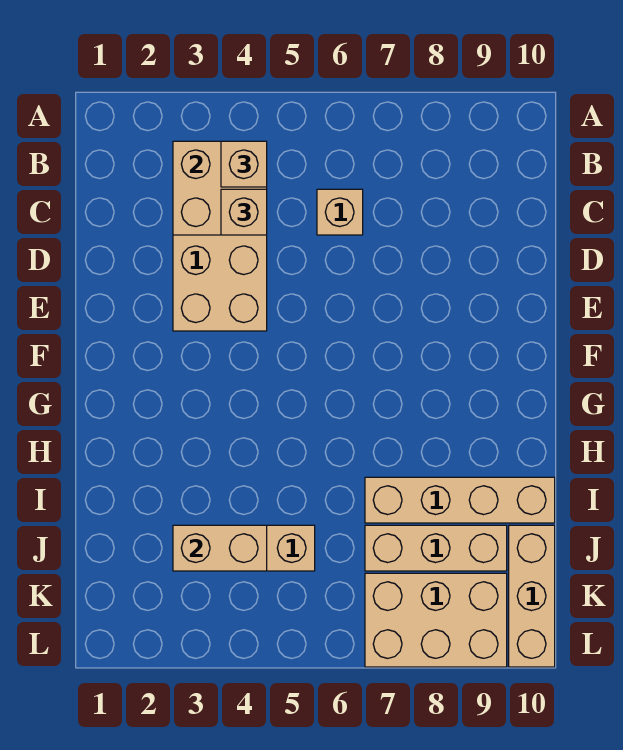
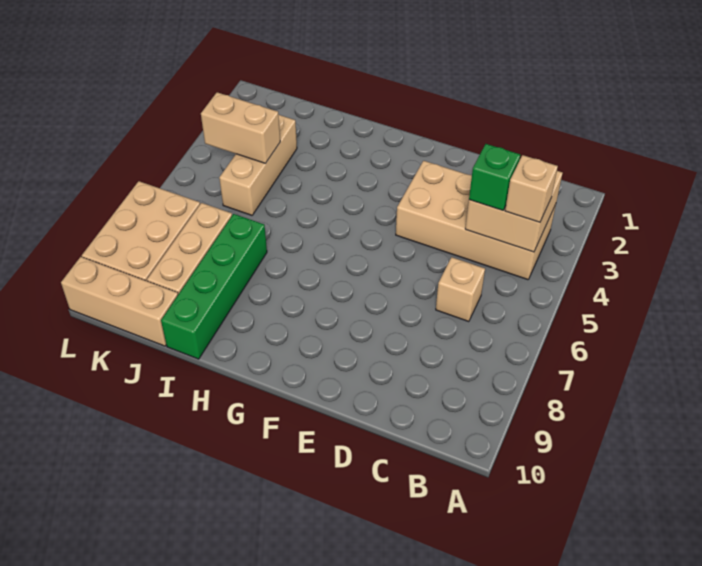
tan 1x1 brick [221,189,267,235] -> green 1x1 brick [469,144,520,210]
tan 1x4 brick [365,477,555,523] -> green 1x4 brick [161,214,267,359]
tan 1x2 brick [173,525,267,571] -> tan 1x2 brick turned to [201,92,280,163]

